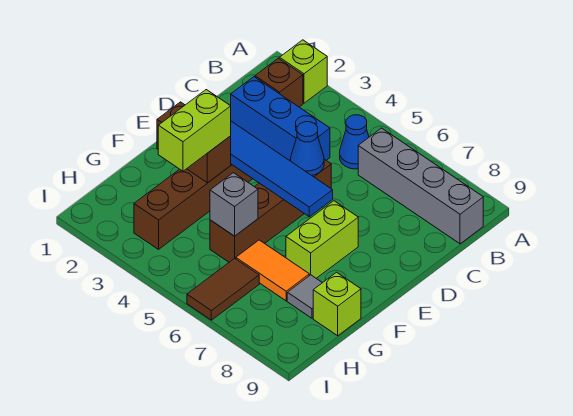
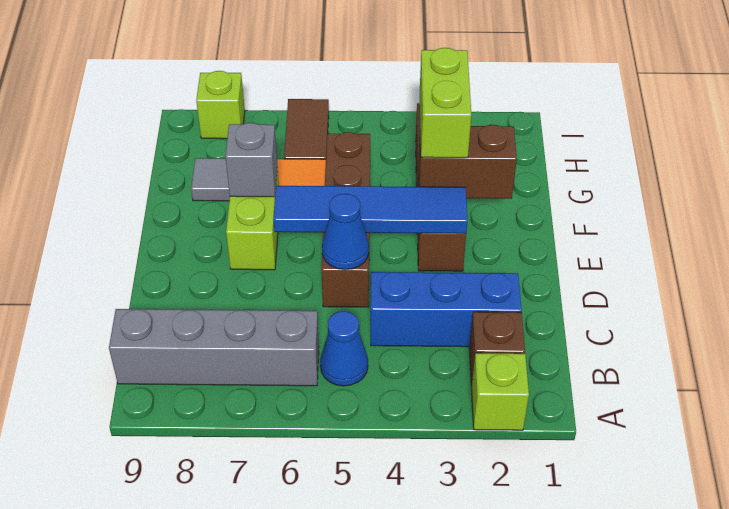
grey 1x1 brick [210,173,258,236] -> grey 1x1 brick moved to [225,123,277,197]
lime 1x1 brick [313,272,361,336] -> lime 1x1 brick moved to [196,71,245,139]

